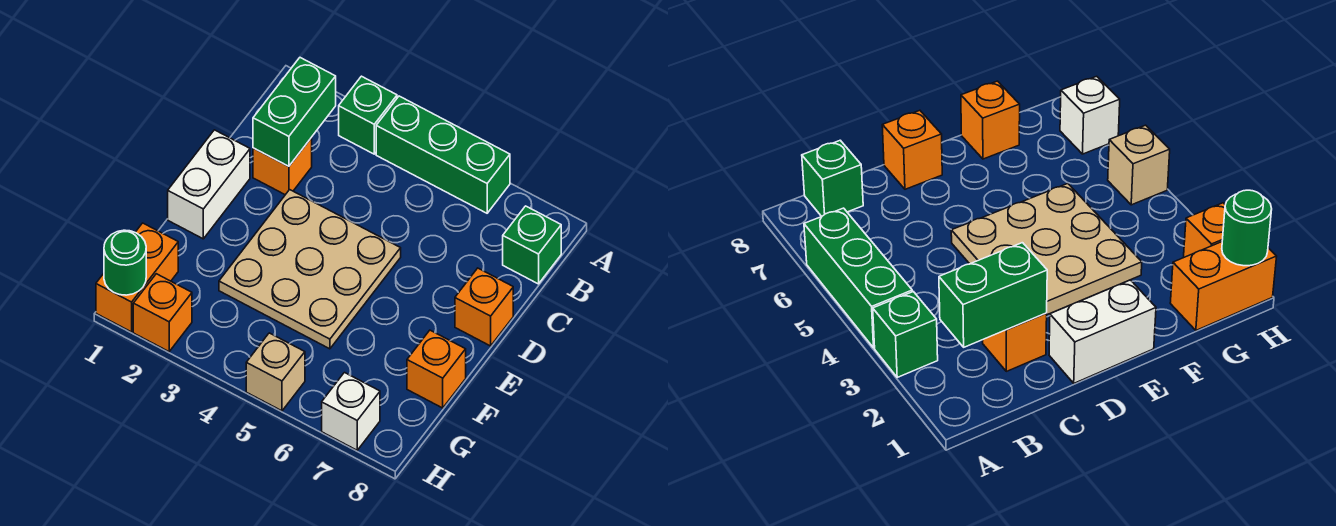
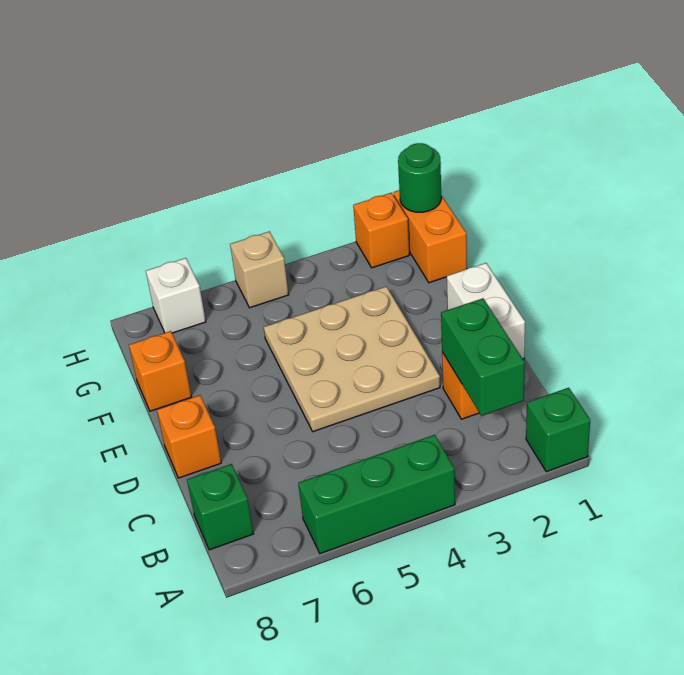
green 1x1 brick [339,76,397,154] -> green 1x1 brick moved to [526,388,590,472]

